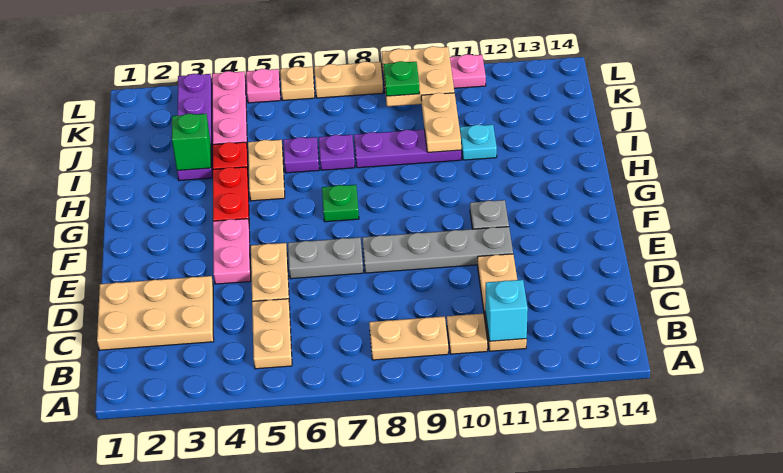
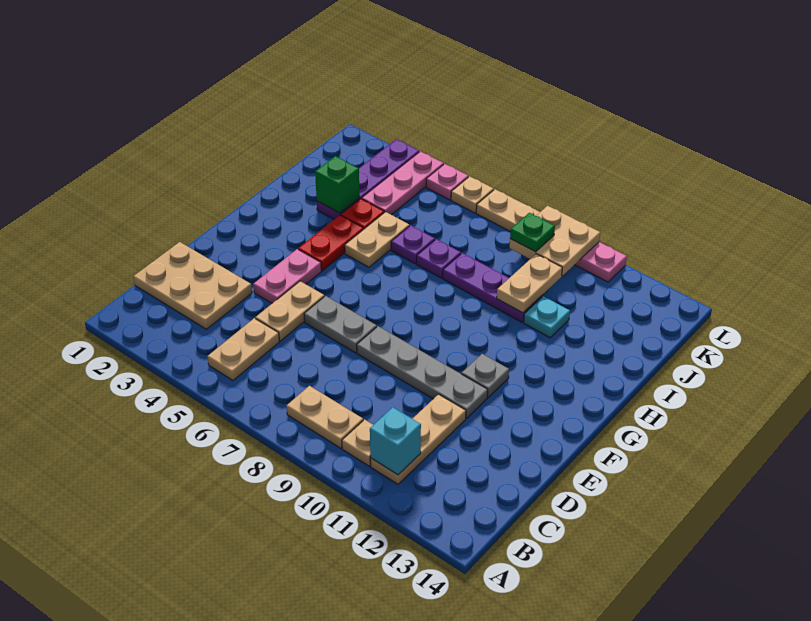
green 1x1 plate [322,185,359,222] -> none

